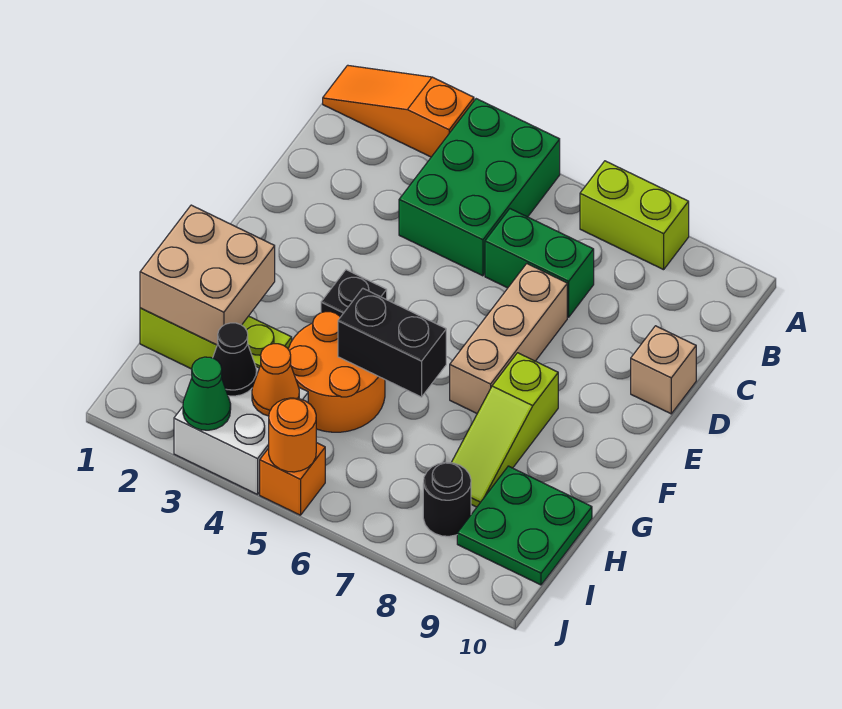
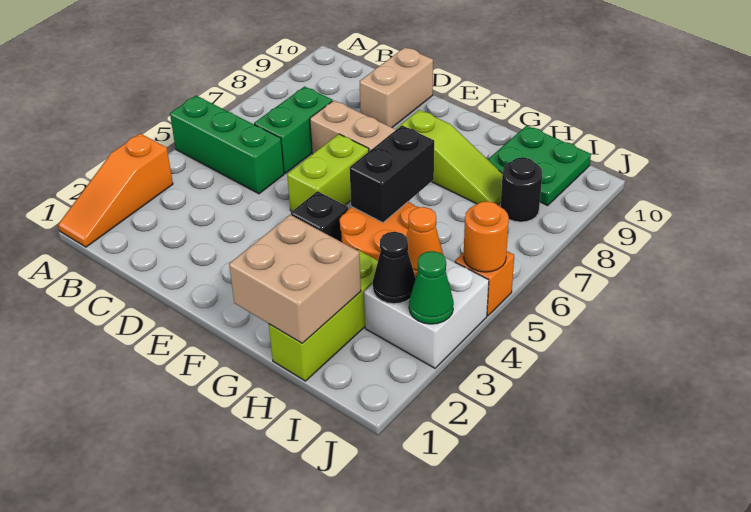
green 2x3 brick [399,99,560,276] -> green 1x3 brick [170,96,284,194]
lime 1x2 brick [580,161,689,270] -> lime 1x2 brick moved to [287,134,369,211]
tan 1x1 brick [631,326,696,414] -> tan 1x2 brick [360,47,433,127]

